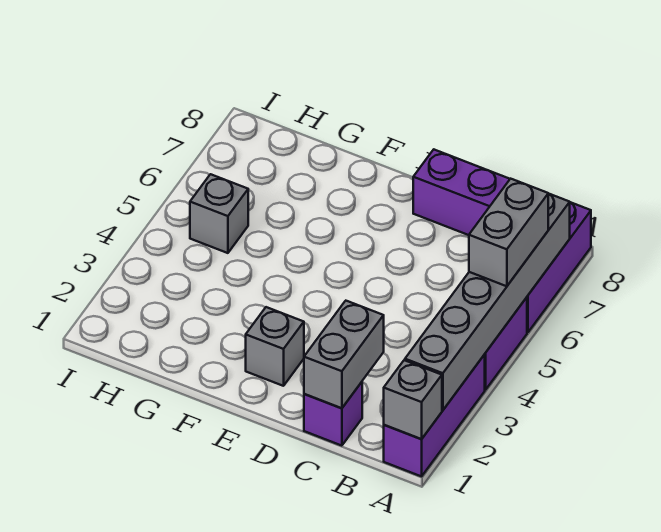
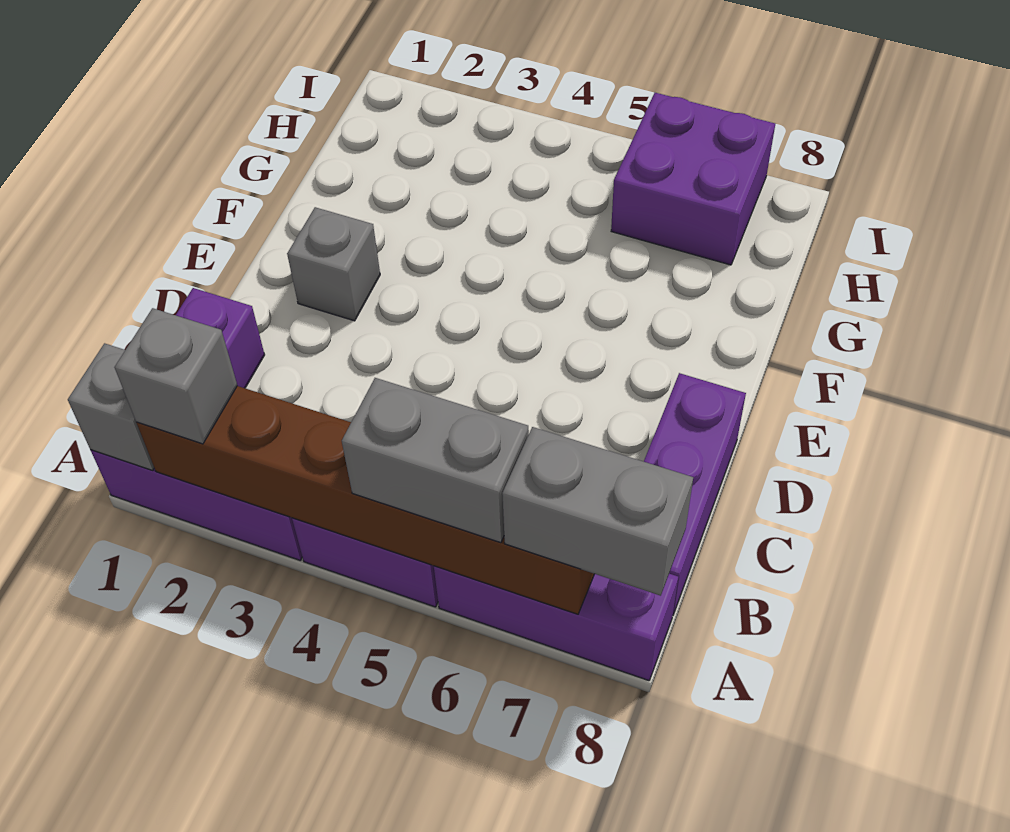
grey 1x6 brick [405,194,570,410] -> brown 1x6 brick [136,386,594,614]
grey 1x2 brick [304,301,384,408] -> grey 1x2 brick moved to [502,427,693,596]
grey 1x1 brick [190,174,248,253] -> grey 1x1 brick moved to [115,308,237,444]
none -> purple 2x2 brick [611,93,775,265]

